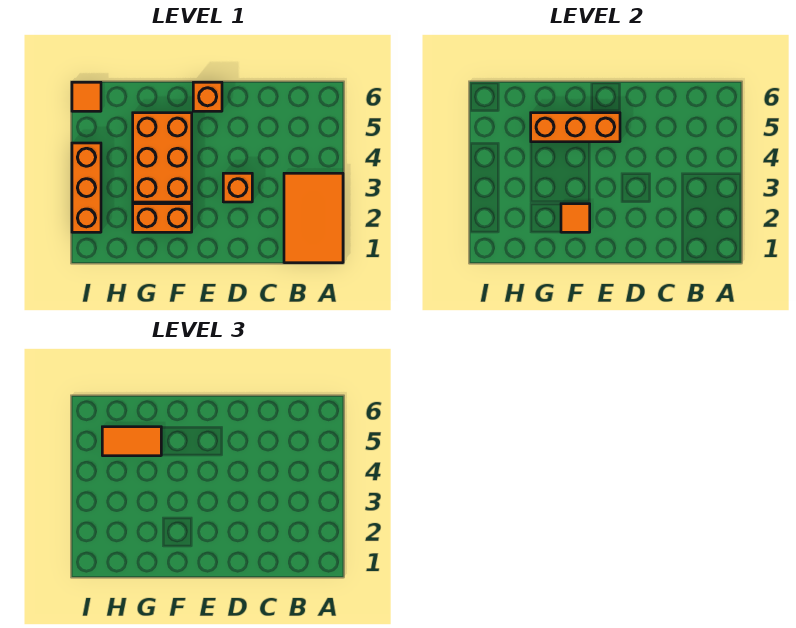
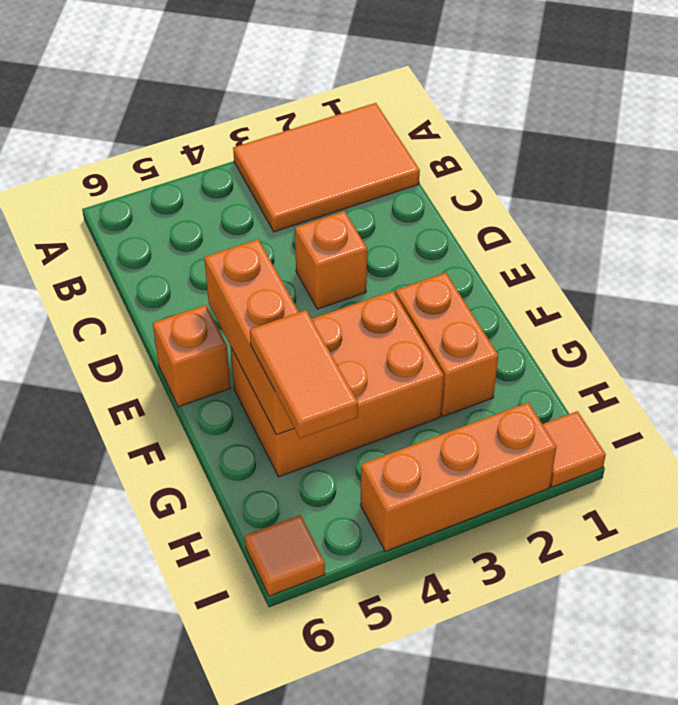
orange 1x1 tile [561,204,590,232] -> orange 1x1 tile moved to [542,411,606,487]

